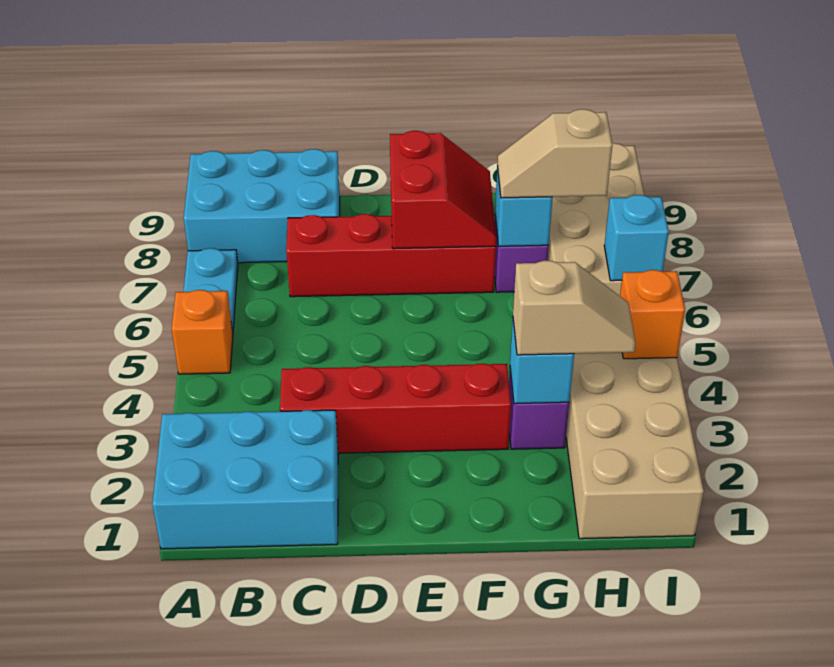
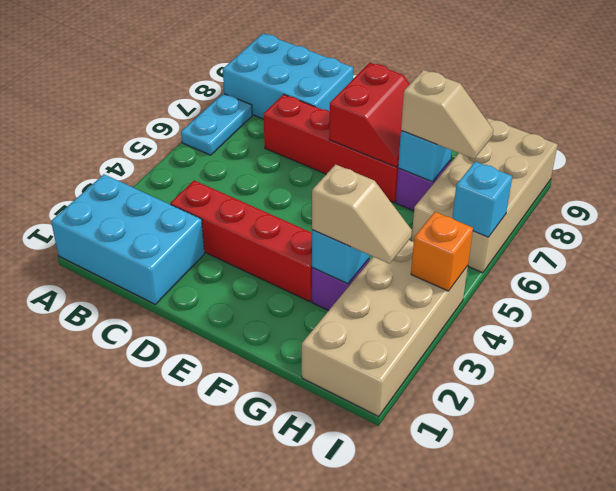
orange 1x1 brick [172,290,233,374] -> none
tan 1x2 slope [497,109,612,198] -> tan 1x2 slope turned to [401,70,493,159]

